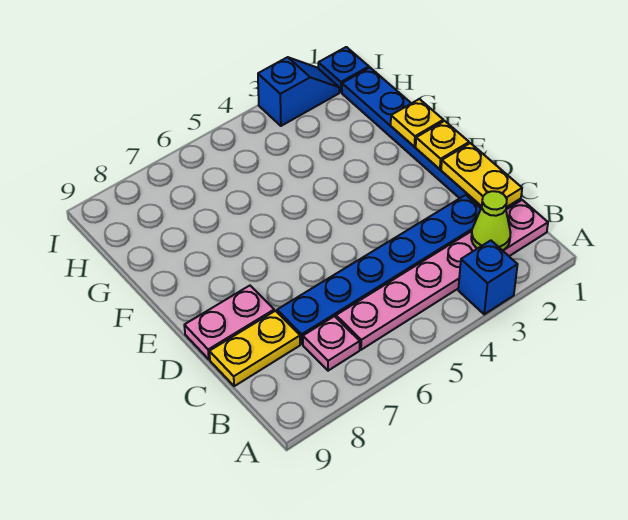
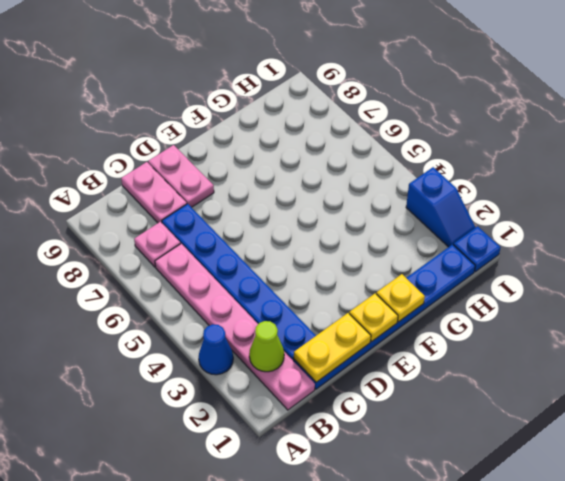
blue 1x1 brick [458,241,518,314] -> blue 1x1 cone [199,324,233,375]
yellow 1x2 plate [209,311,300,386] -> pink 1x2 plate [121,162,187,223]

